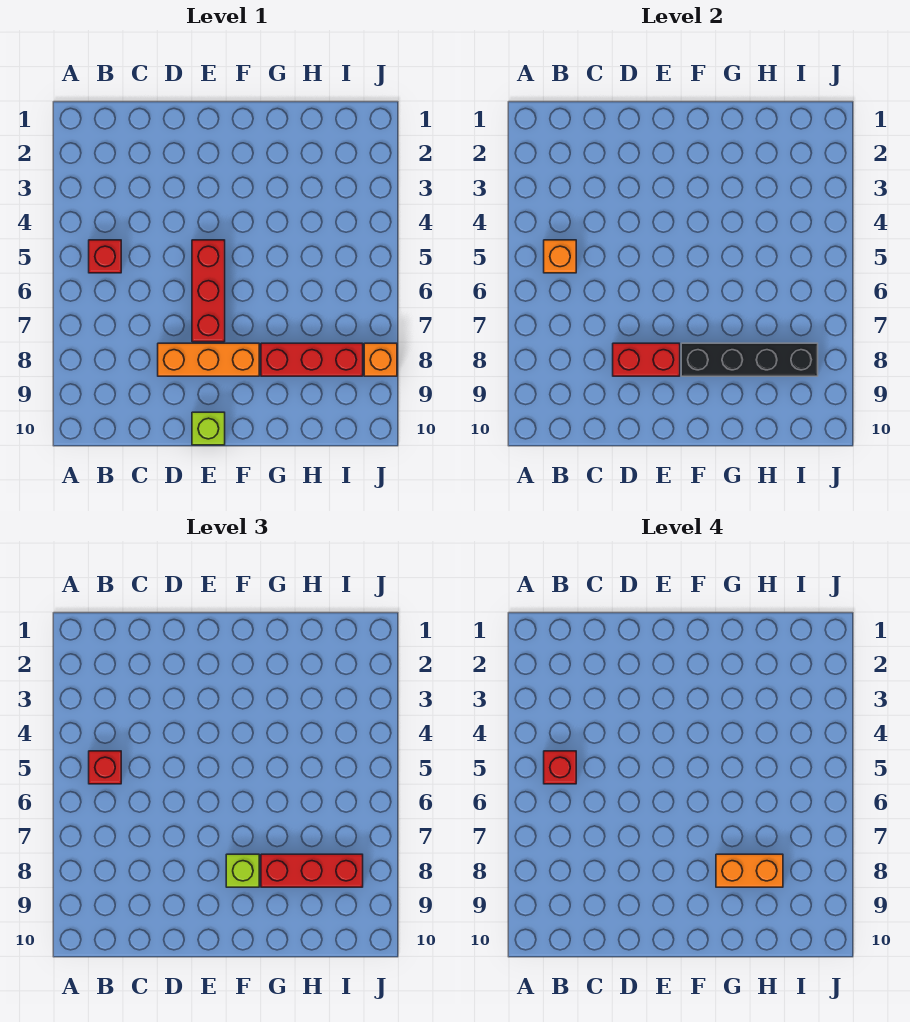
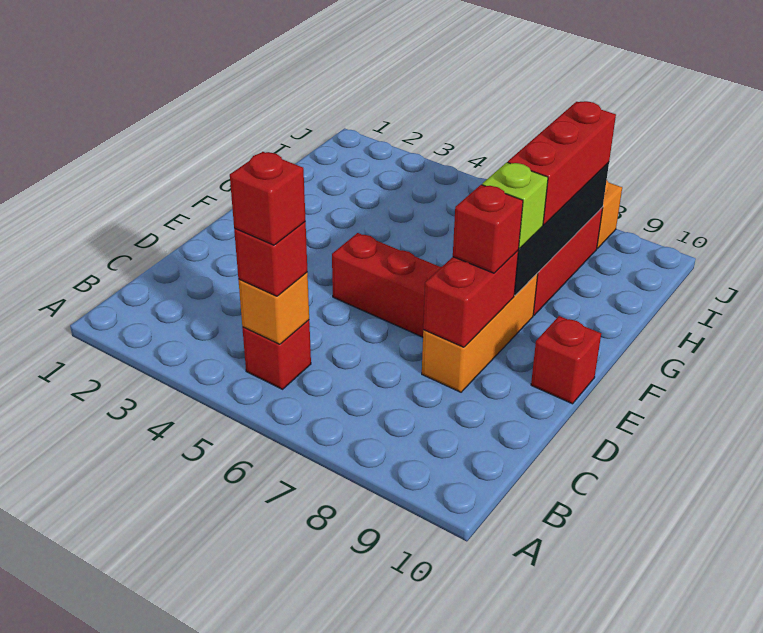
none -> red 1x1 brick [453,185,523,273]
lime 1x1 brick [192,412,225,445] -> red 1x1 brick [531,316,601,404]
orange 1x2 brick [716,854,783,887] -> none

